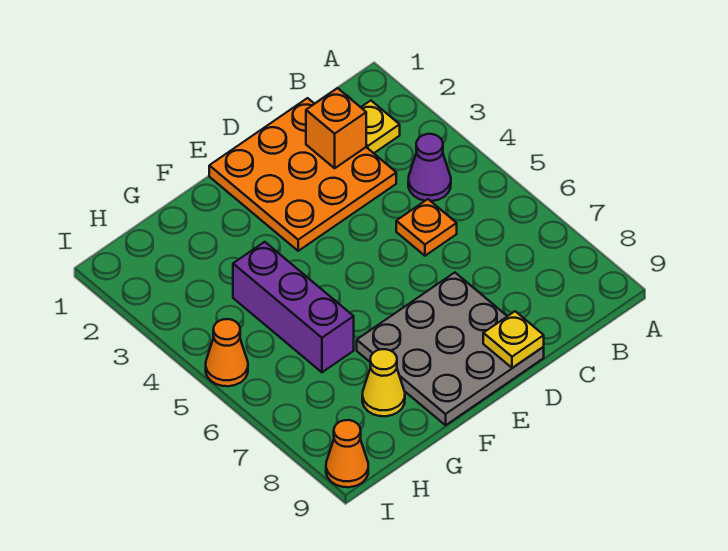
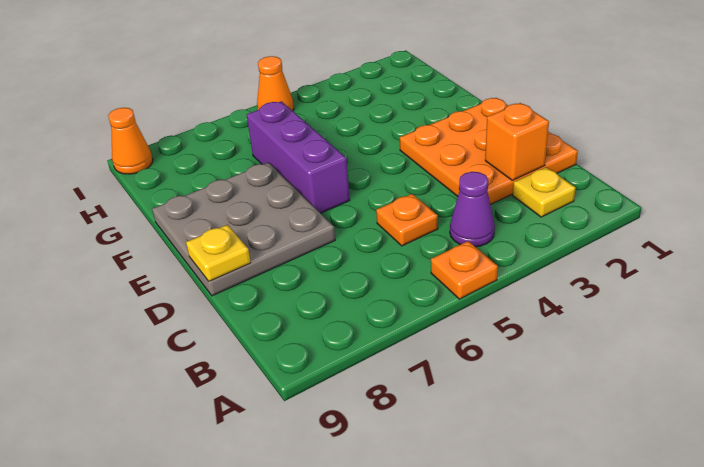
none -> orange 1x1 plate [431,241,498,299]
purple 1x3 brick [233,242,354,372] -> purple 1x3 brick turned to [247,101,350,213]
yellow 1x1 cone [362,349,405,416] -> none

